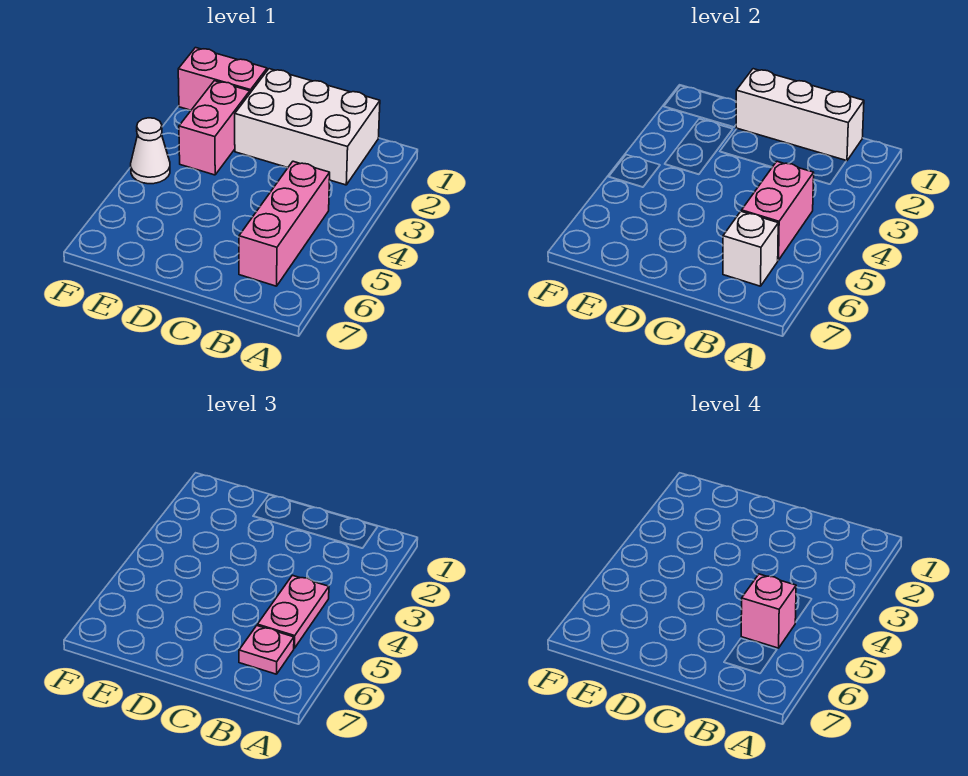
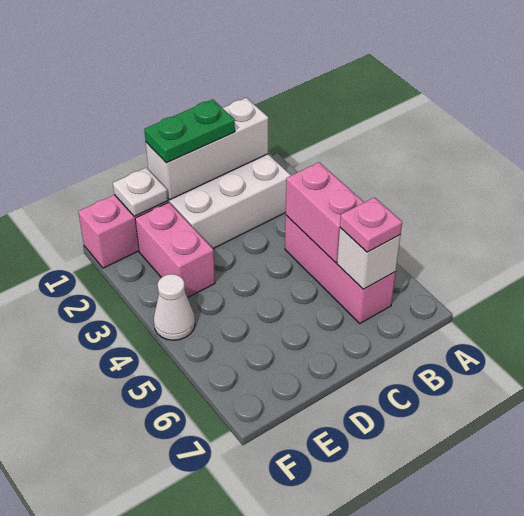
pink 1x2 plate [257,575,329,648] -> none
pink 1x1 brick [741,574,796,648] -> none
none -> green 1x2 plate [144,99,235,163]
none -> white 1x1 plate [113,168,168,217]

